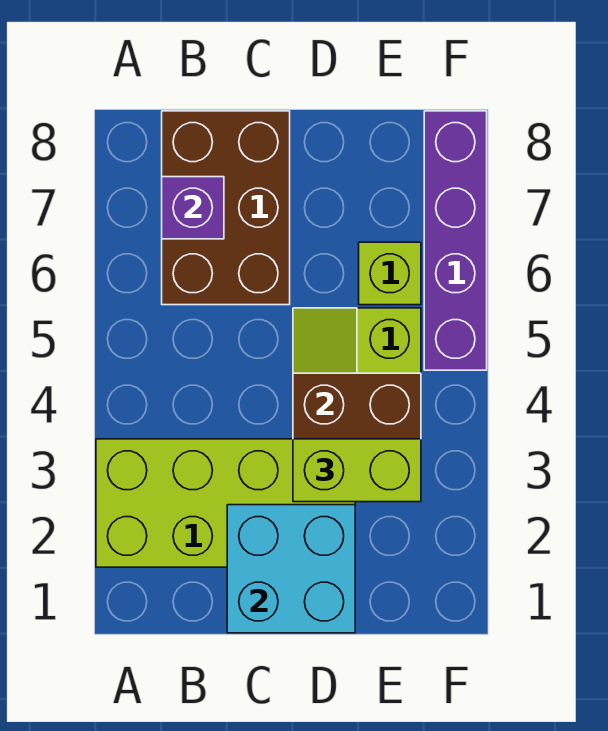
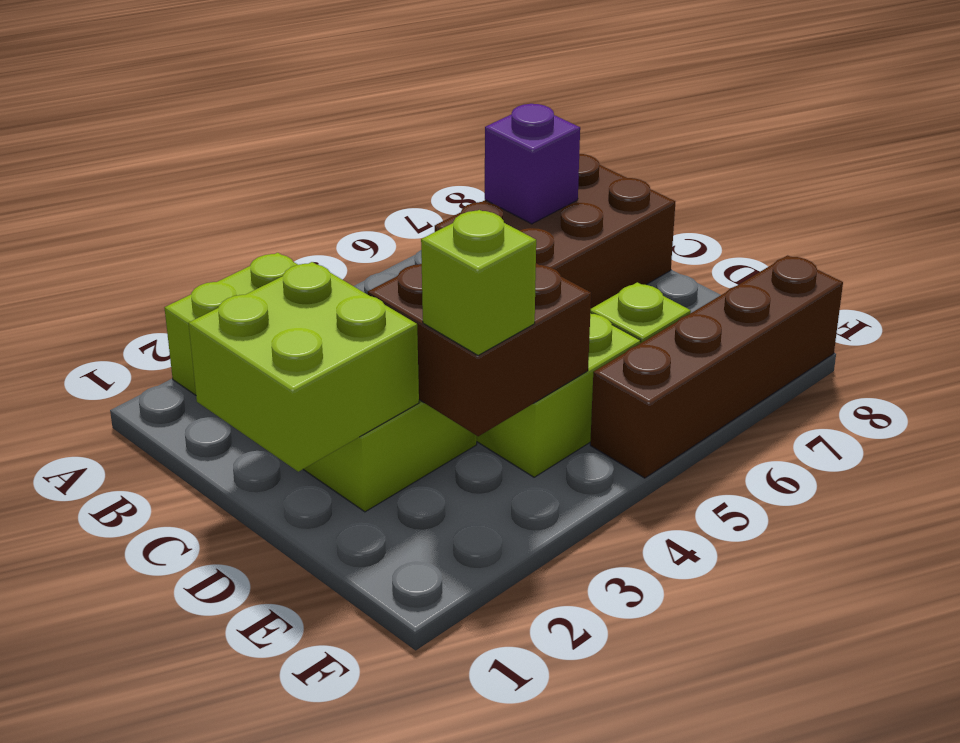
cyan 2x2 brick [227,505,355,633] -> lime 2x2 brick [189,262,419,472]
lime 1x2 brick [293,439,421,502] -> lime 1x1 brick [421,210,536,355]
purple 1x4 brick [424,111,487,370] -> brown 1x4 brick [590,255,843,478]

